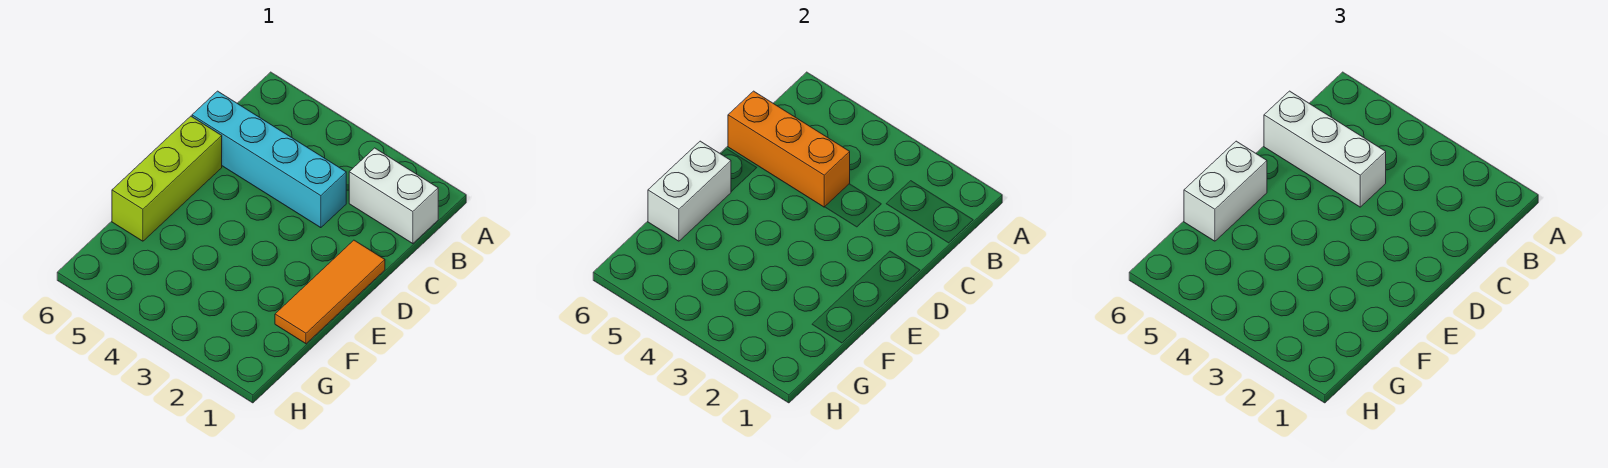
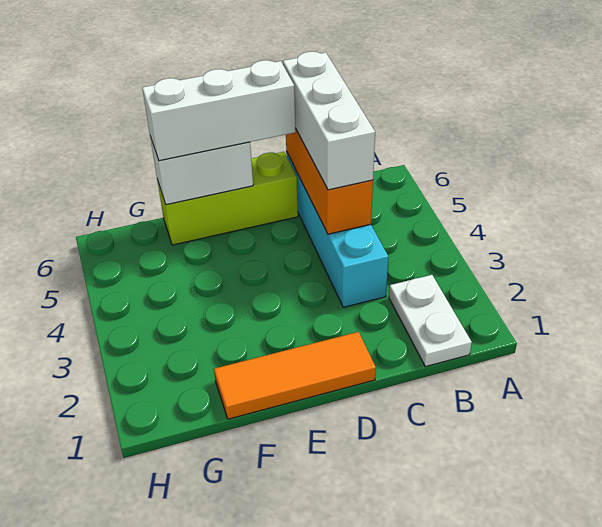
white 1x2 brick [349,148,438,244] -> white 1x2 plate [389,275,472,367]
white 1x2 brick [1184,141,1267,241] -> white 1x3 brick [142,60,296,161]

